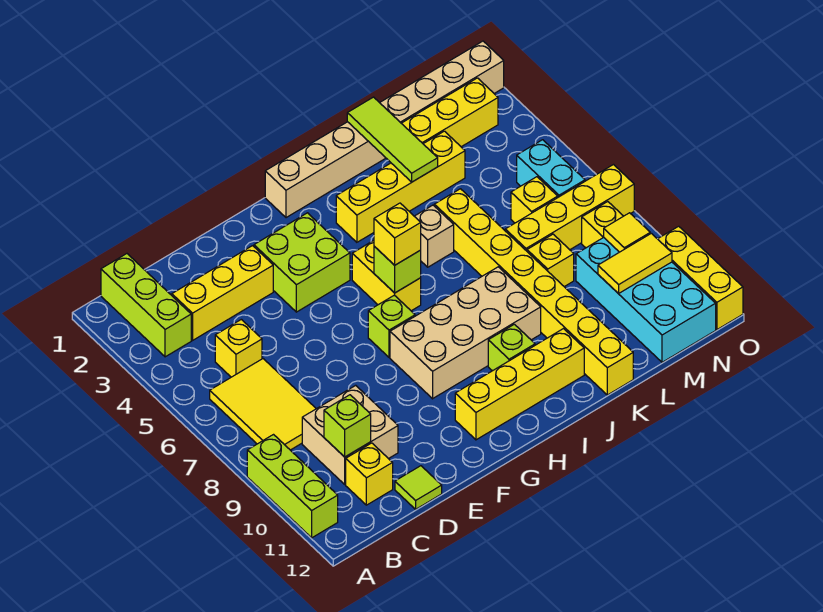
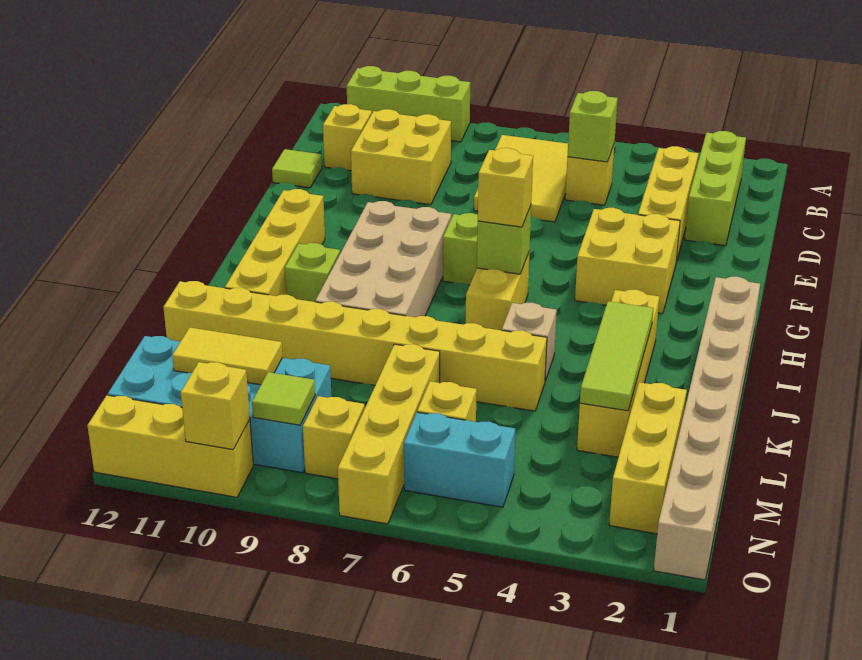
lime 1x3 brick [101,254,191,357] -> lime 1x3 brick turned to [685,131,746,246]
yellow 2x3 tile [210,359,316,450] -> yellow 2x3 tile turned to [474,135,568,222]
tan 2x2 brick [302,385,398,484] -> yellow 2x2 brick [351,109,451,205]
lime 1x1 brick [324,395,371,457] -> lime 1x1 brick moved to [568,91,618,162]
lime 2x2 brick [254,213,350,312] -> yellow 2x2 brick [575,208,680,314]
yellow 1x2 brick [352,241,421,311] -> yellow 1x2 brick turned to [466,251,530,330]
lime 1x3 tile [347,97,438,182] -> lime 1x3 tile turned to [580,301,653,411]
yellow 1x1 brick [527,234,574,287] -> yellow 1x1 brick moved to [181,362,250,450]
yellow 1x2 tile [598,233,672,294] -> yellow 1x2 tile turned to [172,327,282,385]
yellow 1x1 tile [604,213,650,252] -> lime 1x1 tile [252,372,315,425]

